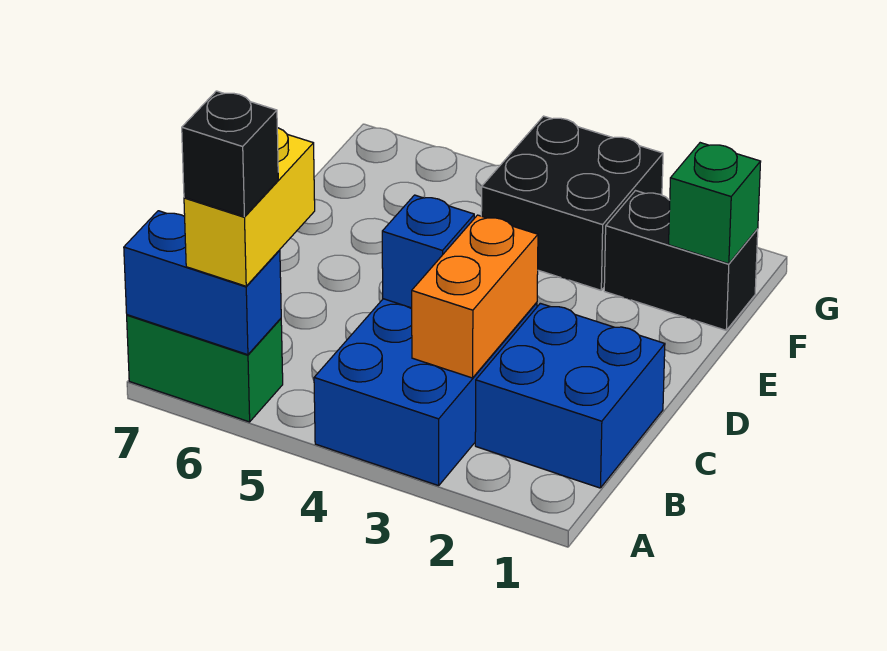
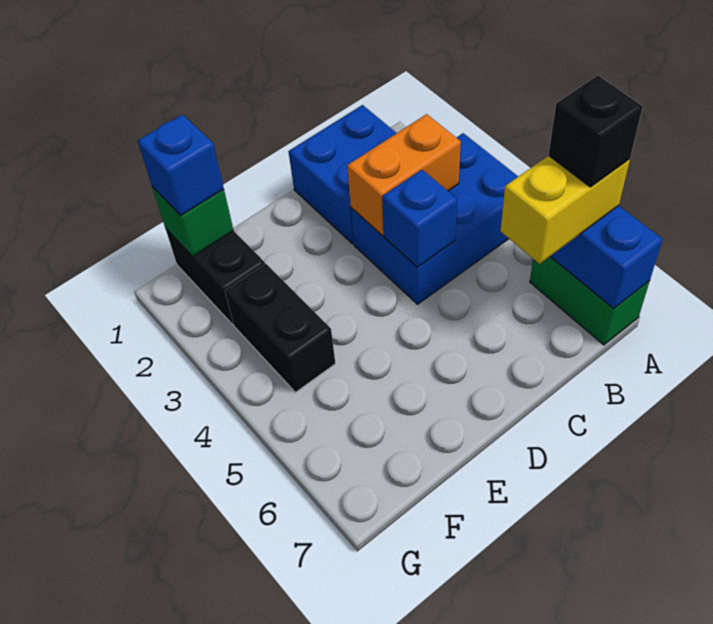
none -> blue 1x1 brick [138,114,224,216]
black 2x2 brick [481,116,663,290] -> black 1x2 brick [225,264,335,392]

